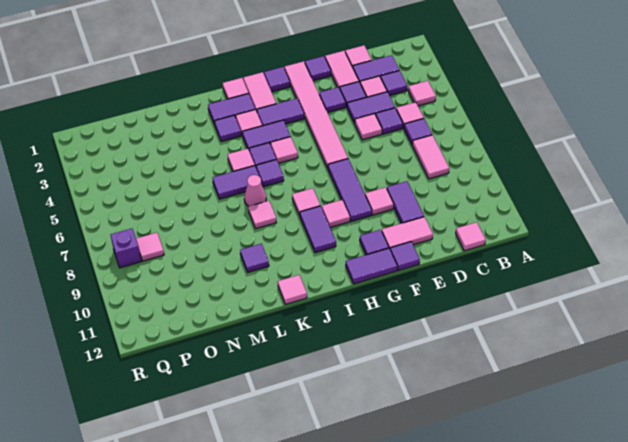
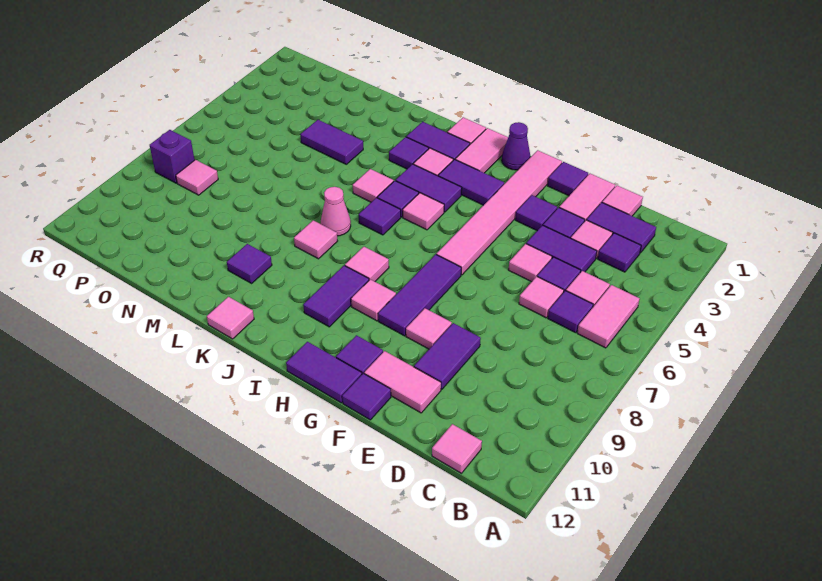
pink 1x1 tile [408,81,436,106] -> pink 1x1 tile moved to [519,276,564,318]
pink 1x2 tile [412,135,449,179] -> pink 1x2 tile moved to [577,285,640,348]
purple 1x1 tile [264,67,290,92] -> purple 1x1 cone [502,122,530,170]
purple 1x2 tile [213,166,262,199] -> purple 1x2 tile moved to [300,120,363,164]

